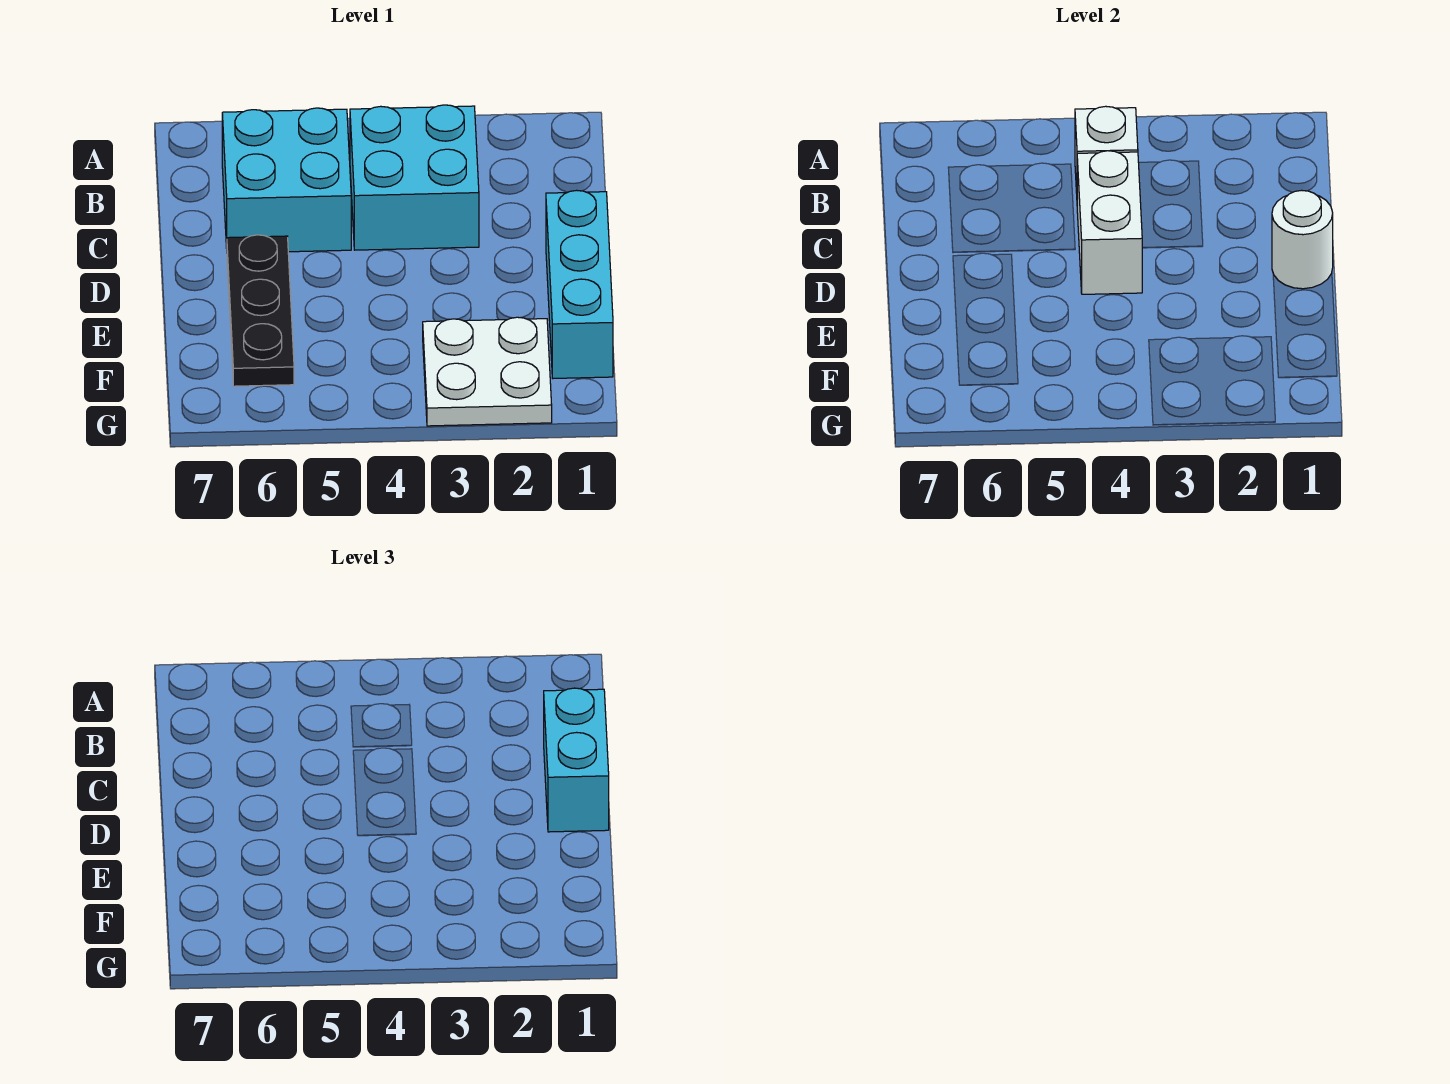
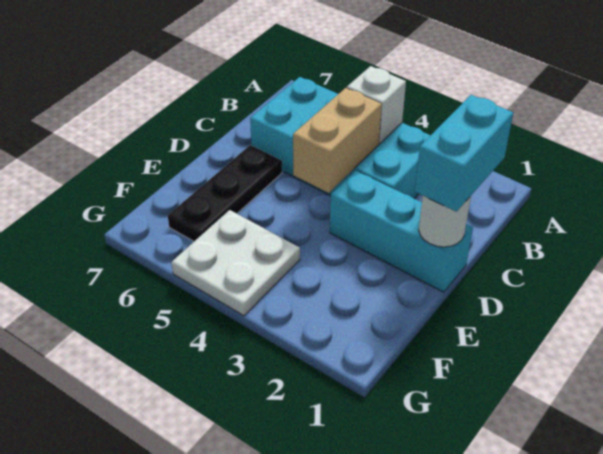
white 1x2 brick [1077,151,1142,294] -> tan 1x2 brick [293,88,382,193]
cyan 1x3 brick [546,190,613,378] -> cyan 1x3 brick turned to [330,171,473,292]
white 2x2 plate [423,317,552,426] -> white 2x2 plate moved to [171,210,300,316]

